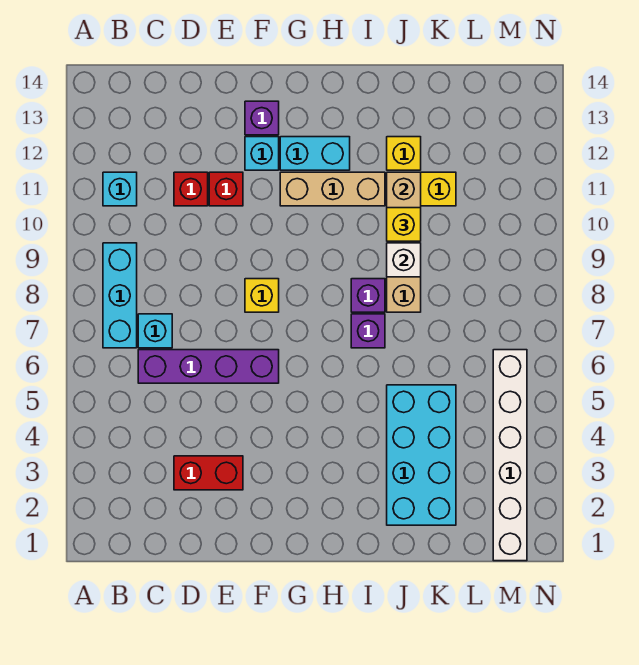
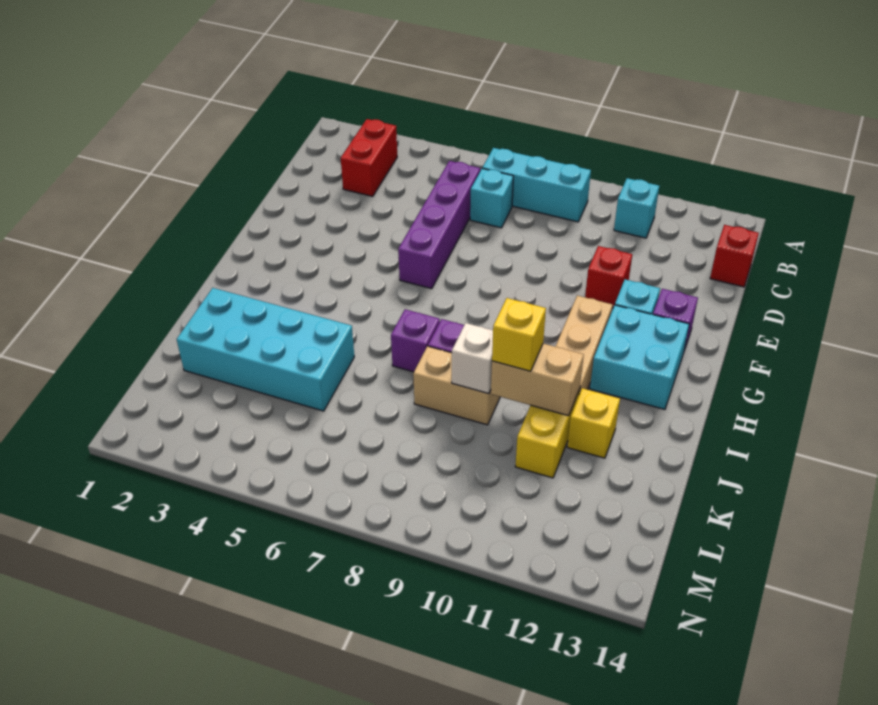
red 1x2 brick [174,456,243,490] -> red 1x2 brick moved to [341,119,397,196]
red 1x1 brick [174,172,208,206] -> red 1x1 brick moved to [710,225,759,287]
yellow 1x1 brick [245,279,279,312] -> none
cyan 1x2 brick [280,137,350,170] -> cyan 2x2 brick [590,305,689,409]
white 1x6 brick [493,350,527,561] -> none

